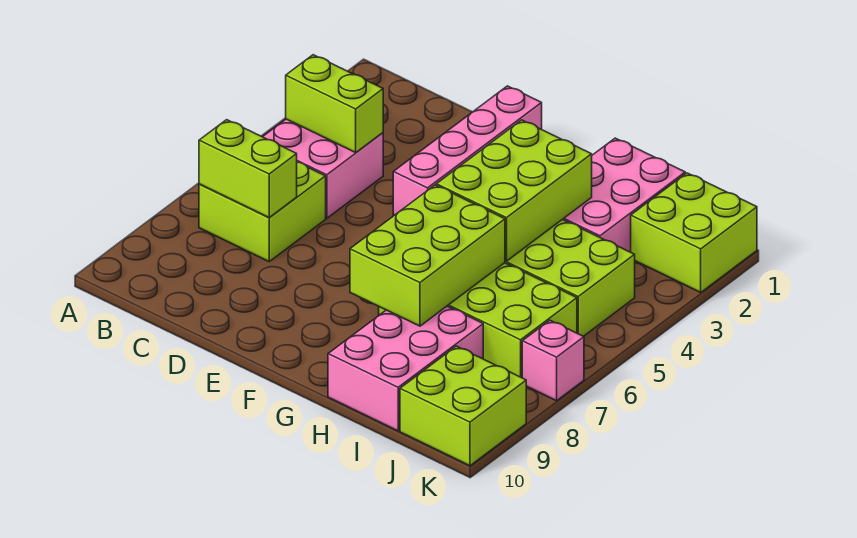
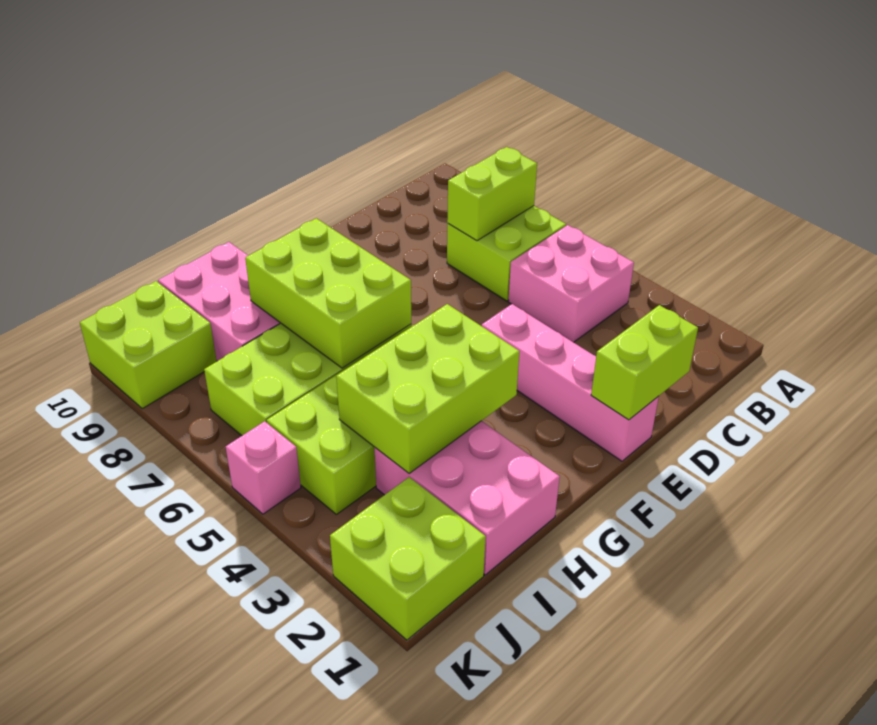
lime 1x2 brick [286,55,383,153] -> lime 1x2 brick moved to [591,305,698,420]
lime 2x3 brick [436,120,592,261] -> lime 2x3 brick turned to [336,304,520,473]
pink 1x1 brick [522,320,584,401] -> pink 1x1 brick moved to [226,421,301,514]

